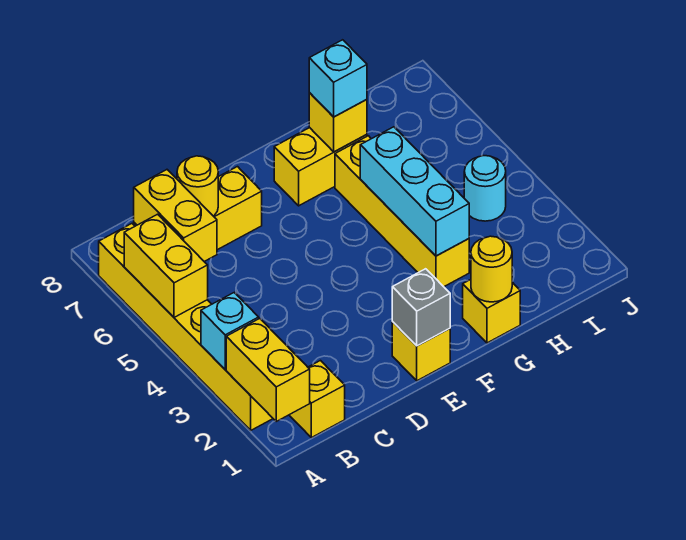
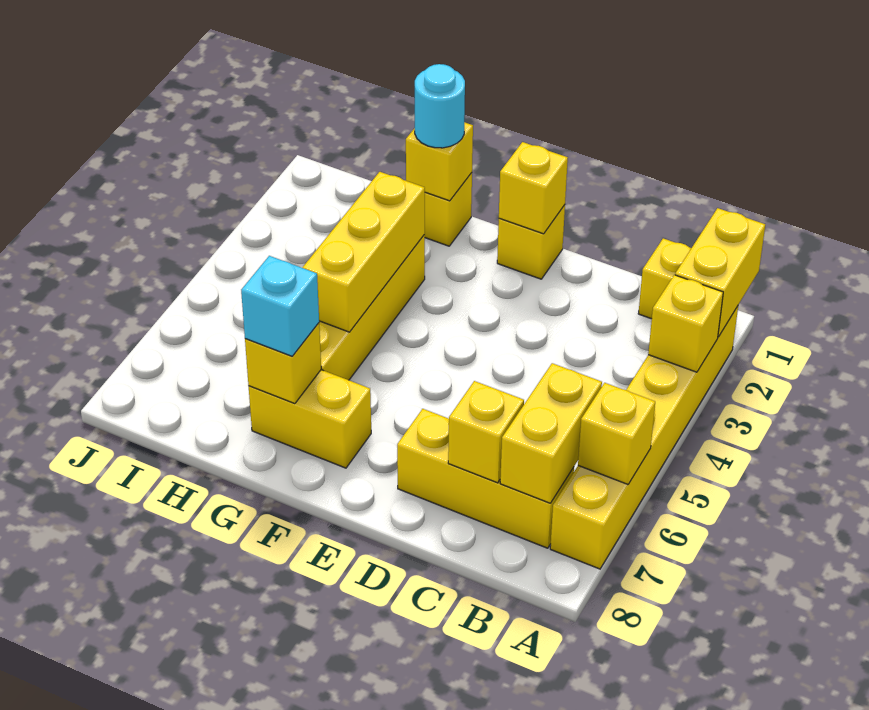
cyan 1x1 brick [201,292,259,369] -> yellow 1x1 brick [648,275,723,372]
yellow 1x2 brick [124,214,208,317] -> yellow 1x1 brick [578,383,655,484]
yellow 1x1 round brick [177,156,218,216] -> yellow 1x1 brick [448,381,524,483]
grey 1x1 brick [392,269,450,346] -> yellow 1x1 brick [499,142,568,234]
yellow 1x1 round brick [471,236,512,302] -> yellow 1x1 brick [406,122,473,201]
cyan 1x3 brick [360,127,469,256] -> yellow 1x3 brick [302,172,425,332]
cyan 1x1 round brick [464,156,506,221] -> cyan 1x1 round brick moved to [415,64,465,148]

